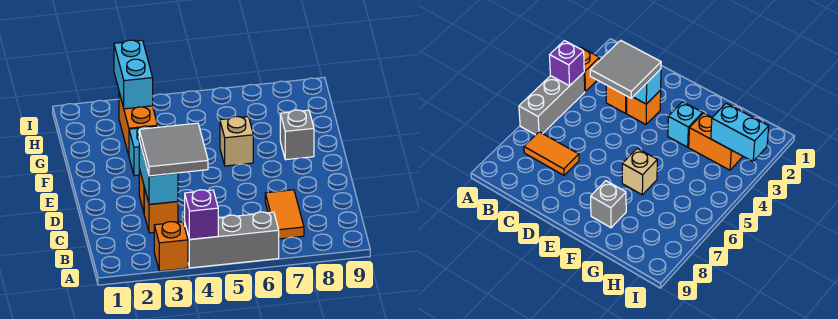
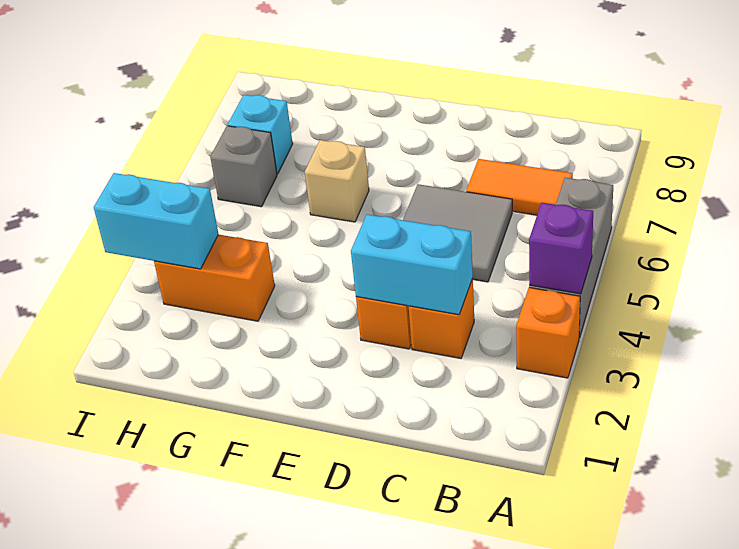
grey 2x2 tile [139,123,208,176] -> grey 2x2 tile moved to [403,184,512,282]
cyan 1x1 brick [129,126,158,176] -> cyan 1x1 brick moved to [228,95,293,174]
grey 1x1 brick [280,110,314,160] -> grey 1x1 brick moved to [210,126,277,207]

